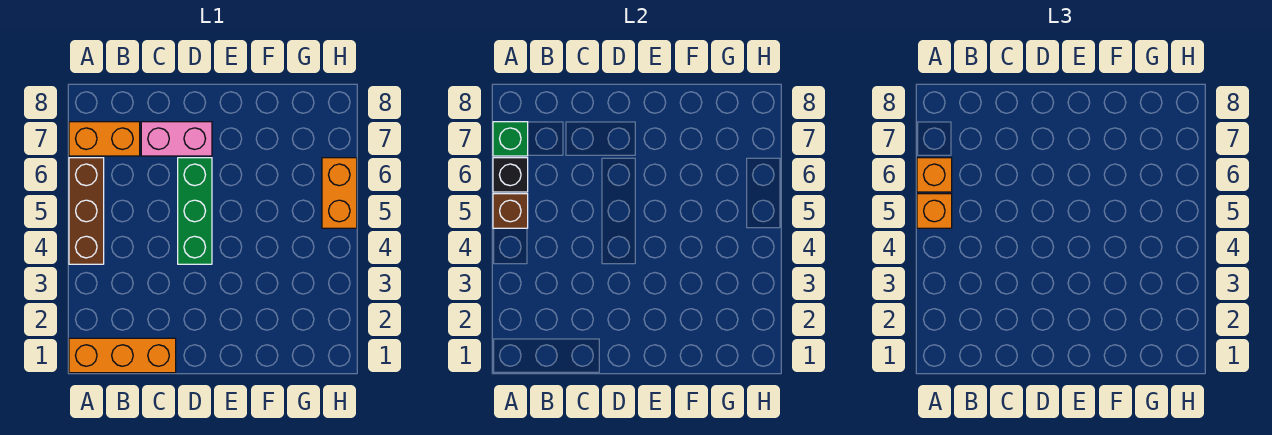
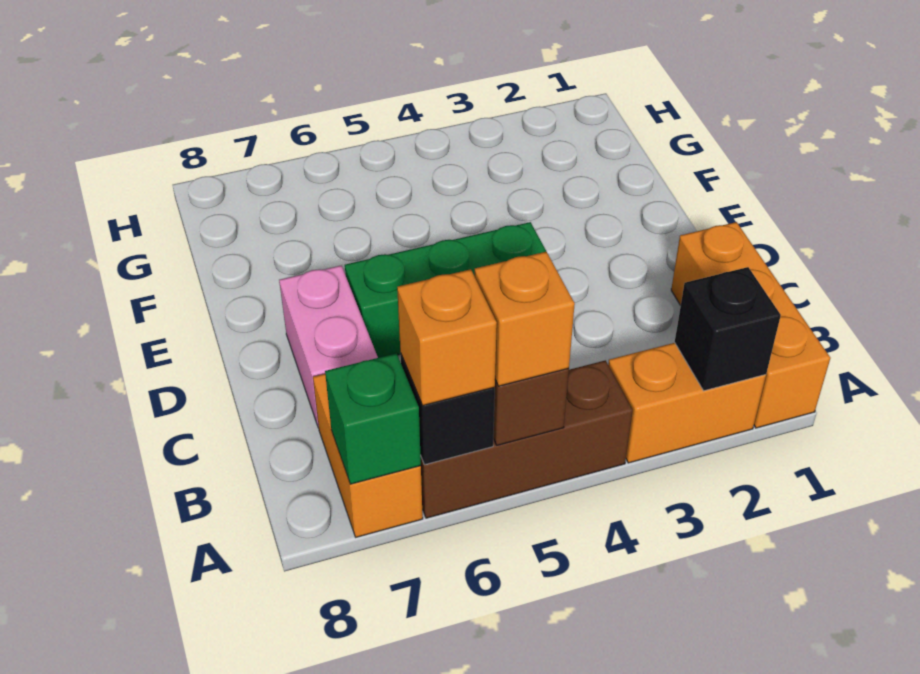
none -> black 1x1 brick [675,267,781,391]
orange 1x2 brick [322,158,357,228] -> orange 1x2 brick moved to [608,343,766,463]

